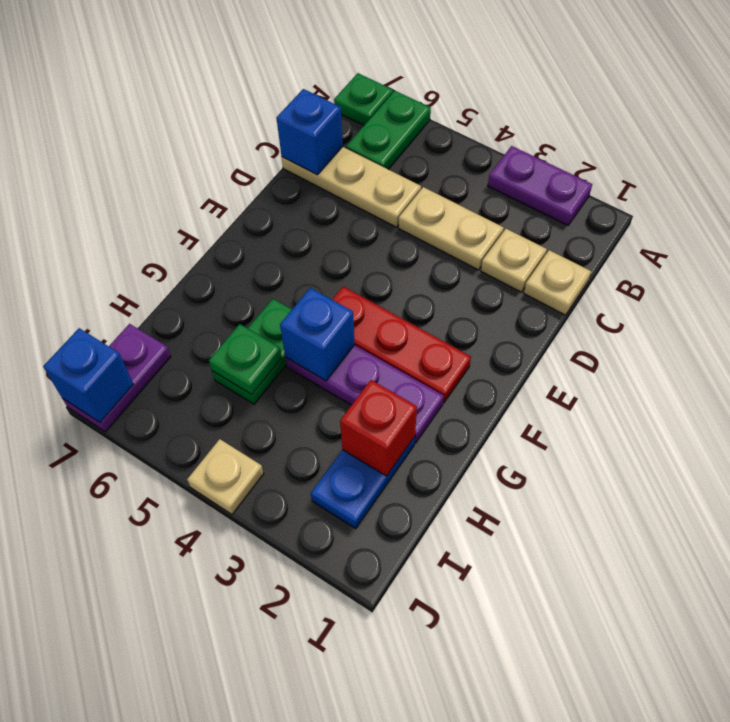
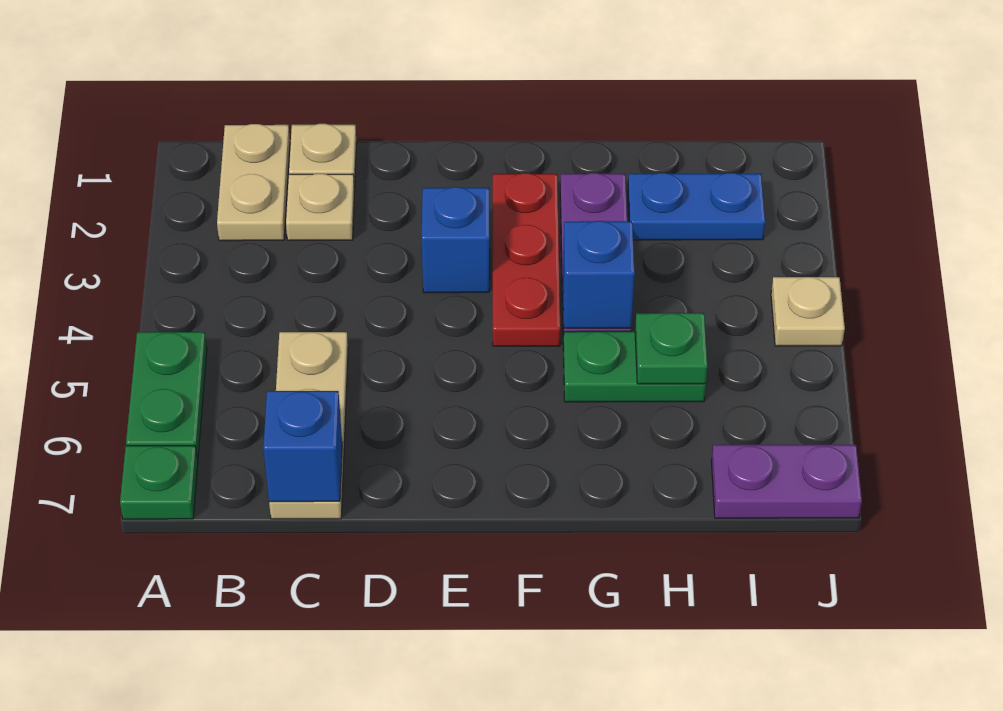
purple 1x2 plate [488,146,592,225] -> none
green 1x2 plate [346,91,431,170] -> green 1x2 plate turned to [126,332,207,460]
tan 1x2 plate [398,187,504,270] -> tan 1x2 plate moved to [217,124,290,241]
red 1x1 brick [340,380,417,476] -> none
blue 1x1 brick [43,328,134,422] -> blue 1x1 brick moved to [422,187,490,293]

